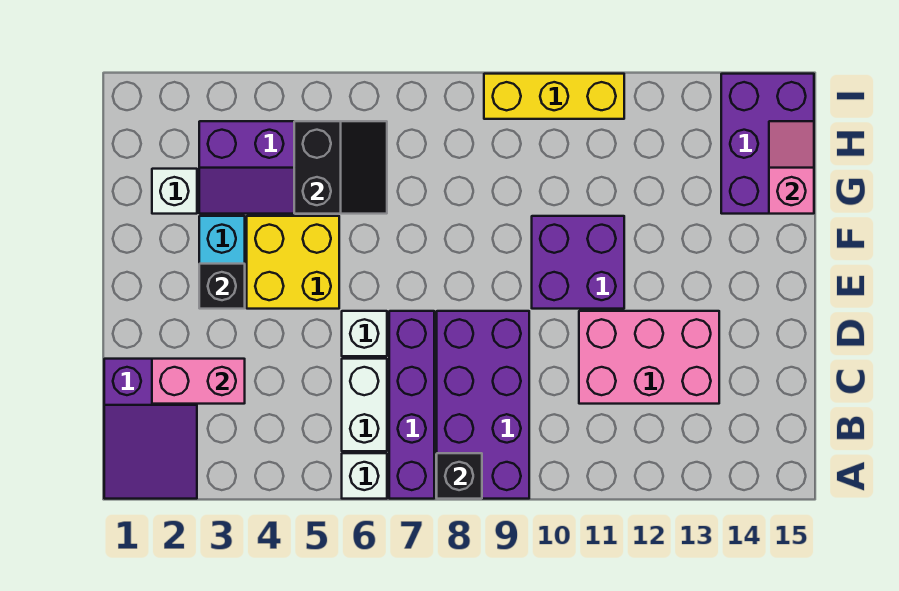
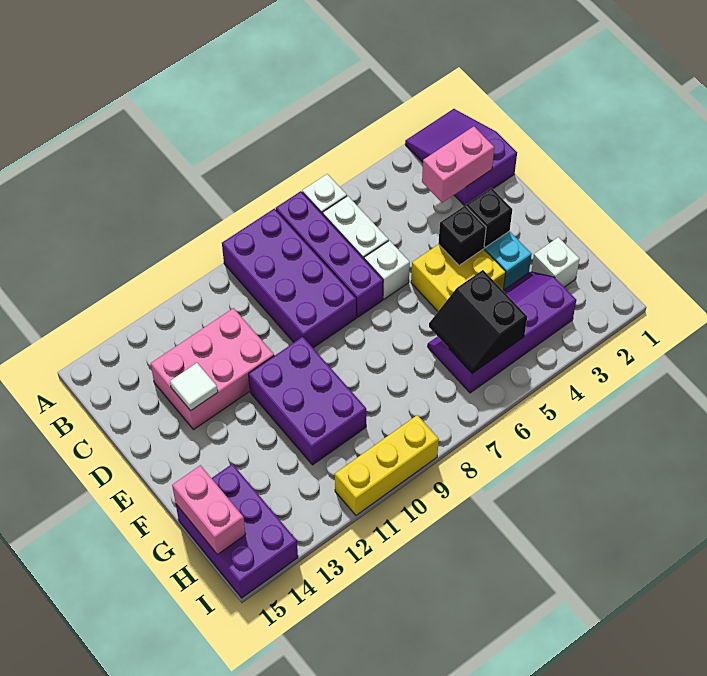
black 1x1 brick [437,453,482,499] -> black 1x1 brick moved to [438,206,486,265]
none -> white 1x1 tile [170,363,218,411]
purple 2x2 brick [532,216,624,309] -> purple 2x3 brick [249,337,366,465]
pink 1x2 slope [769,121,814,214] -> pink 1x2 brick [172,465,246,555]

